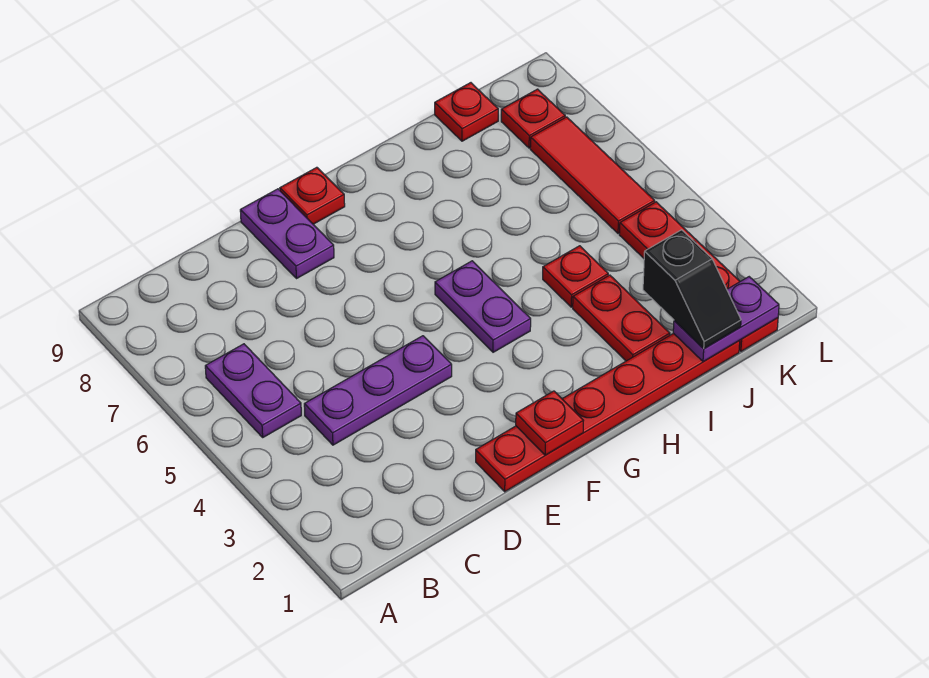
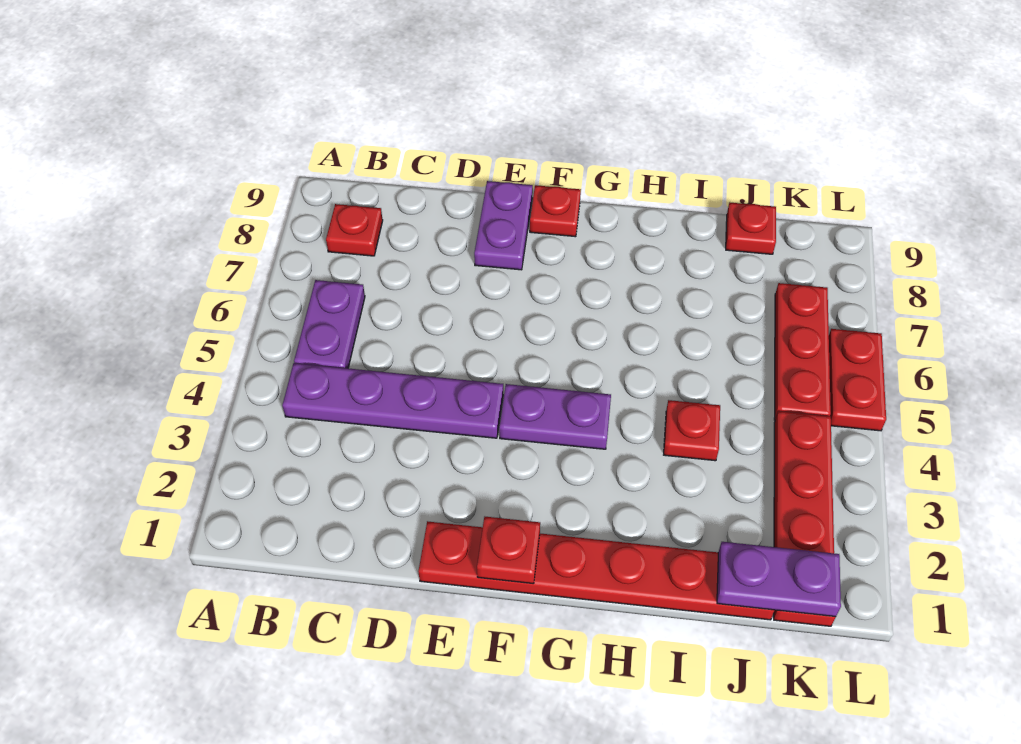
purple 1x3 plate [304,336,452,445] -> purple 1x4 plate [282,363,503,438]
purple 1x2 plate [435,261,531,352] -> purple 1x2 plate turned to [499,384,611,449]
red 1x2 plate [573,275,670,361] -> red 1x2 plate moved to [829,329,886,431]
black 1x2 slope [643,230,741,349] -> none
red 1x3 tile [530,117,655,233] -> red 1x3 plate [774,283,831,420]
red 1x1 plate [501,89,565,148] -> red 1x1 plate moved to [326,204,383,256]

